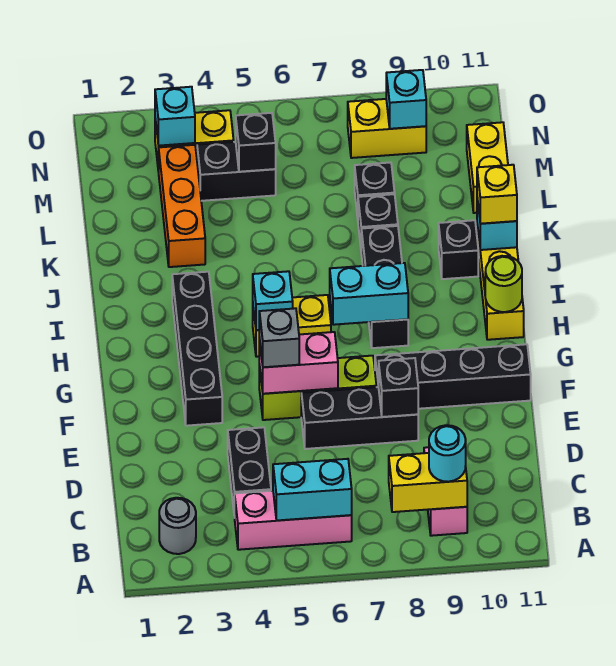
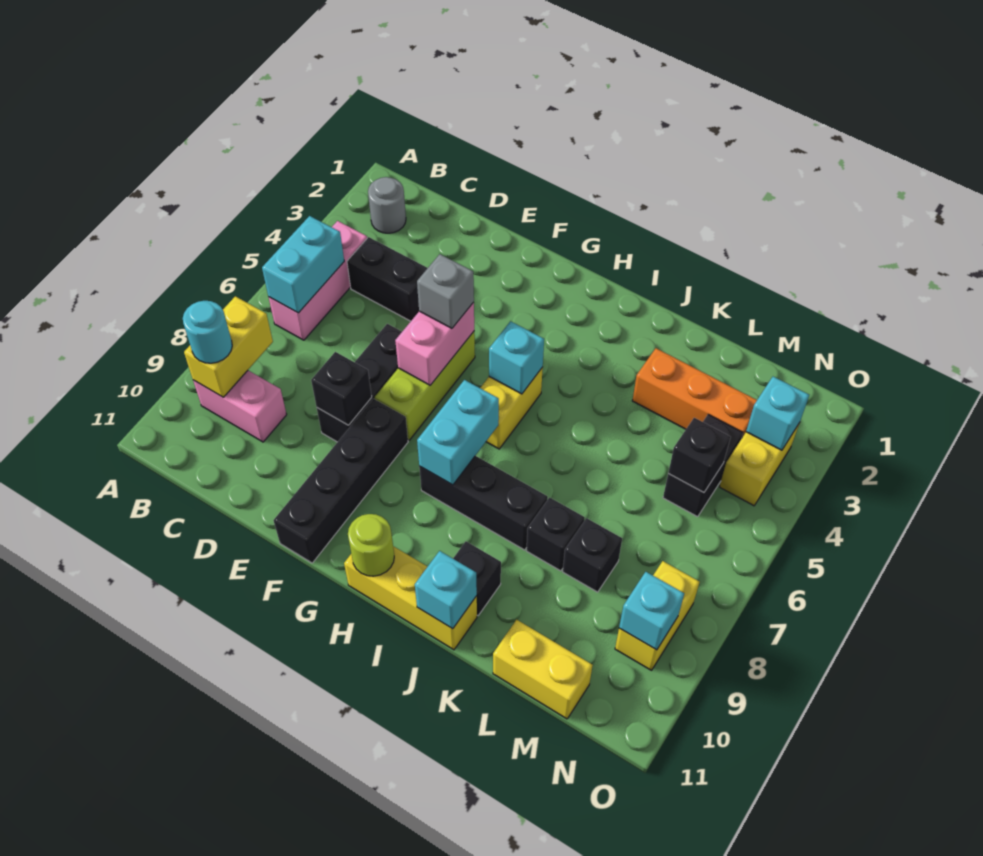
black 1x4 brick [172,272,222,426] -> none
yellow 1x1 brick [477,165,517,224] -> none

